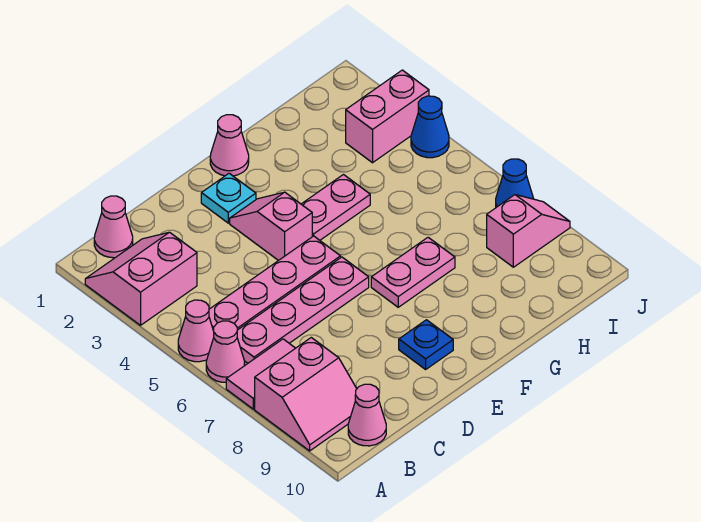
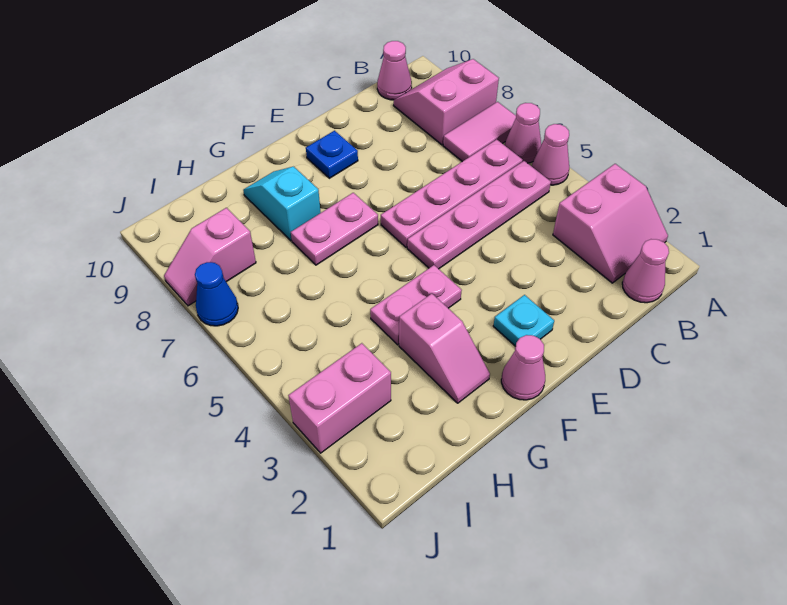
pink 1x2 slope [230,192,312,261] -> pink 1x2 slope moved to [399,294,490,403]
none -> cyan 1x2 slope [243,167,321,241]
blue 1x1 cone [411,96,449,158] -> none

